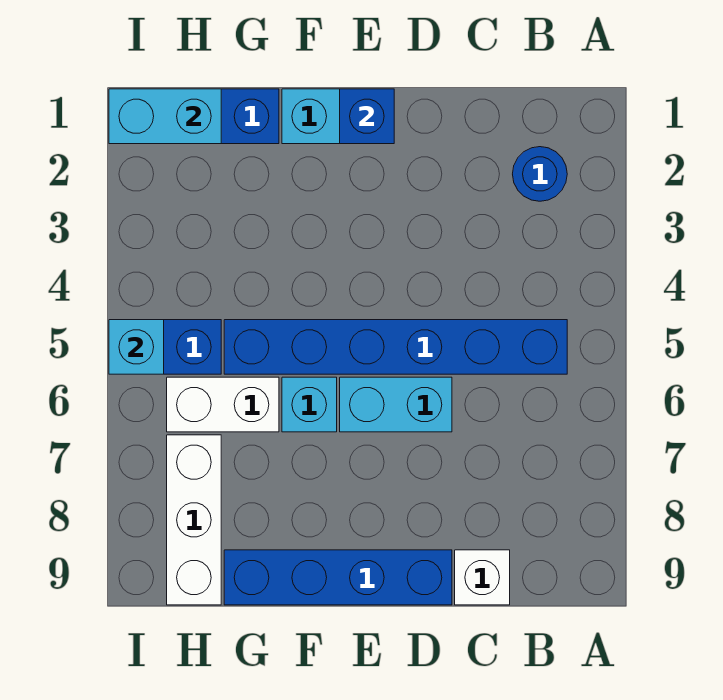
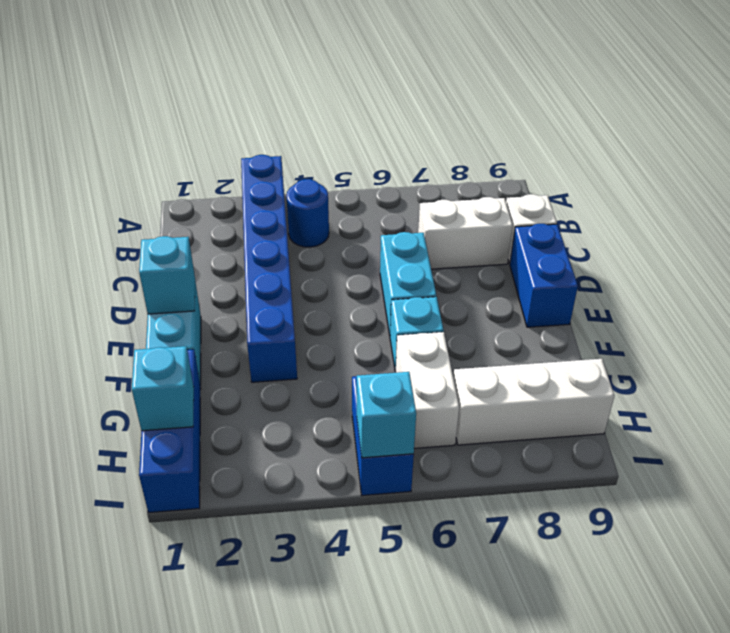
blue 1x1 round brick [513,147,567,201] -> blue 1x1 round brick moved to [287,179,329,247]
blue 1x6 brick [224,320,567,374] -> blue 1x6 brick moved to [241,155,297,382]
none -> white 1x2 brick [418,197,513,269]
blue 1x4 brick [224,550,452,605] -> blue 1x2 brick [510,224,578,327]
blue 1x1 brick [340,89,394,144] -> cyan 1x1 brick [139,236,195,314]
cyan 1x2 brick [109,89,221,144] -> cyan 1x1 brick [132,346,194,431]

